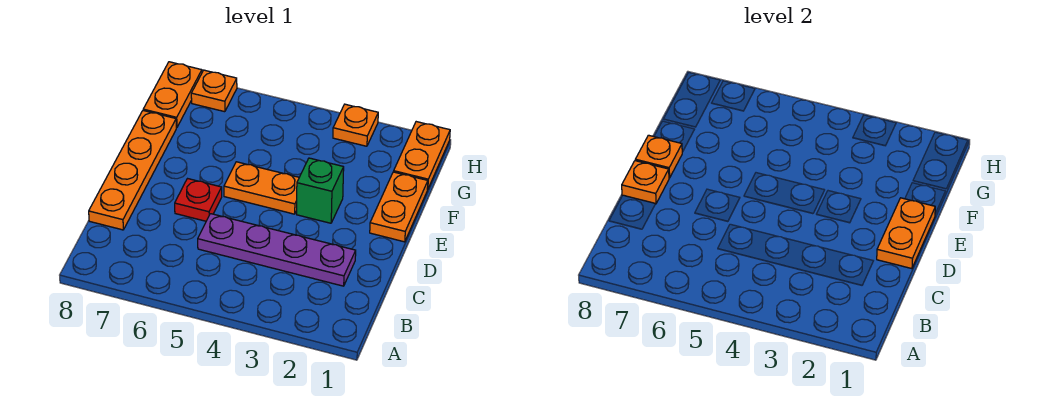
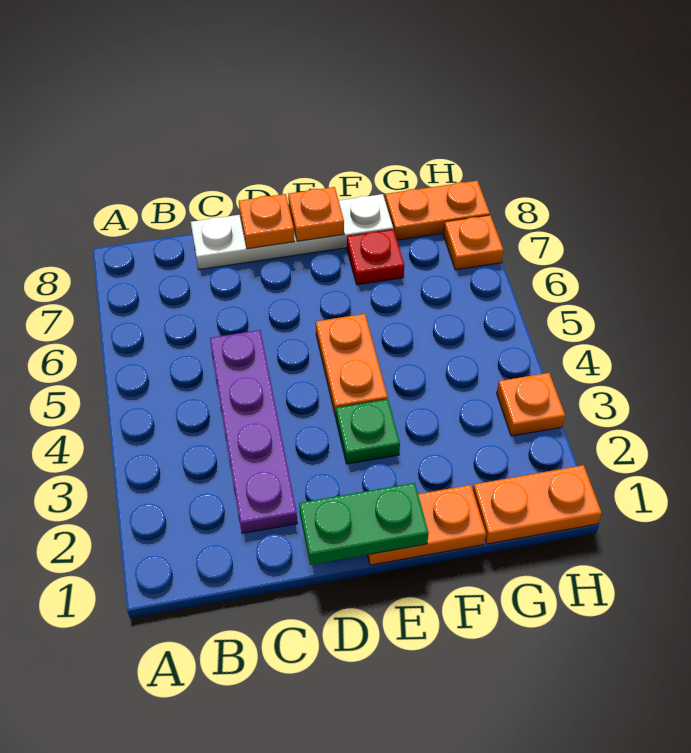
orange 1x4 plate [89,111,176,230] -> white 1x4 plate [191,194,393,270]
orange 1x2 plate [877,198,935,269] -> green 1x2 plate [299,483,429,565]
red 1x1 plate [175,179,222,221] -> red 1x1 plate moved to [347,229,404,285]
green 1x1 brick [297,158,344,223] -> green 1x1 plate [336,399,400,464]

